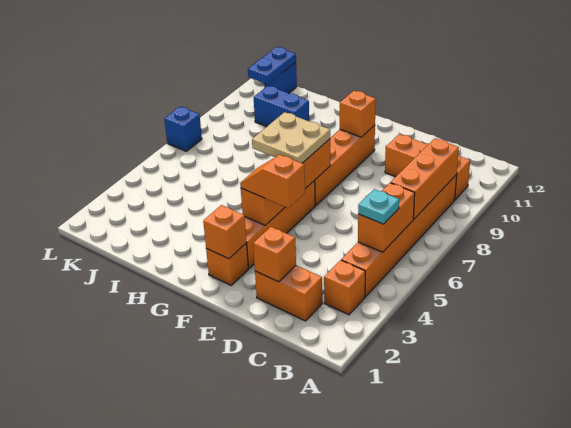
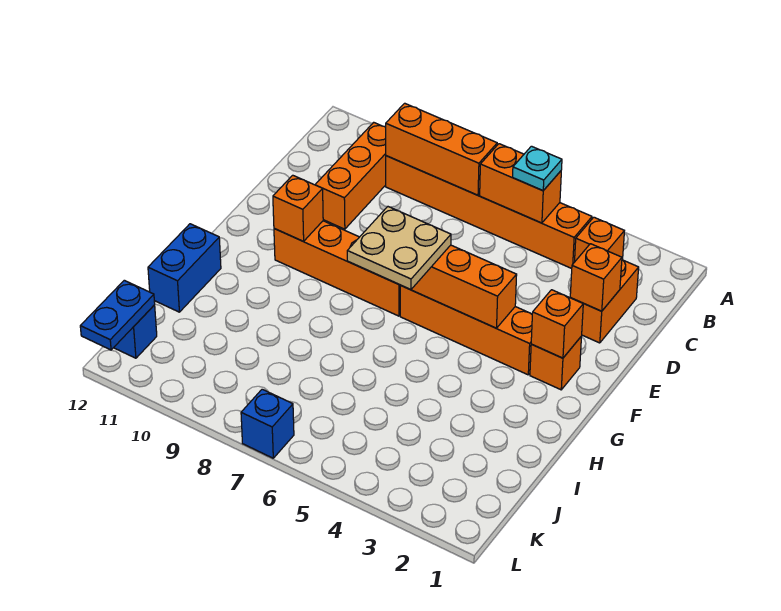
orange 1x2 slope [240,155,305,208] -> none
blue 1x2 brick [254,86,309,127] -> blue 1x2 brick moved to [148,224,221,312]
blue 1x2 plate [248,47,296,84] -> blue 1x2 plate turned to [80,280,155,350]

